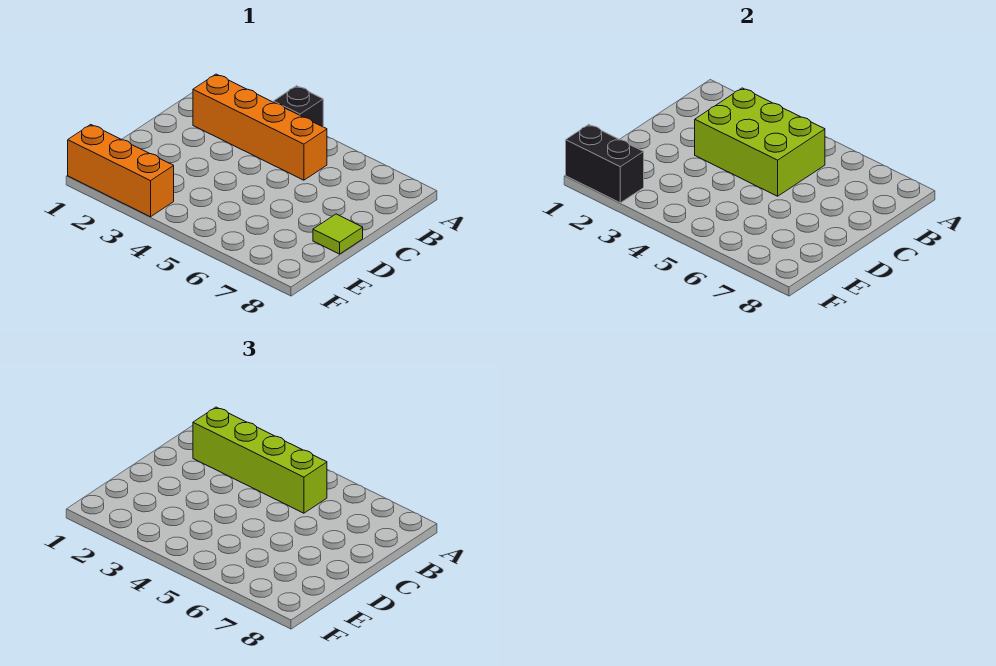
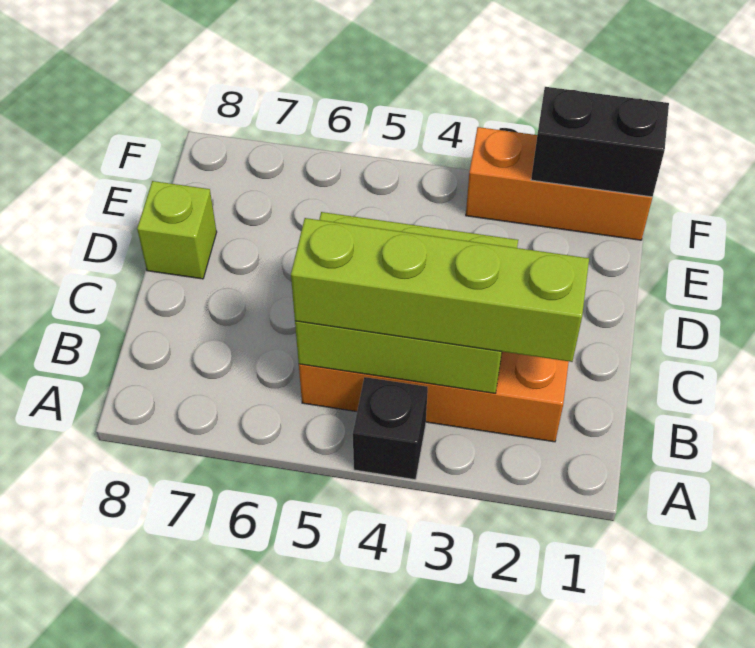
lime 1x1 tile [313,214,363,254] -> lime 1x1 brick [137,181,217,279]

